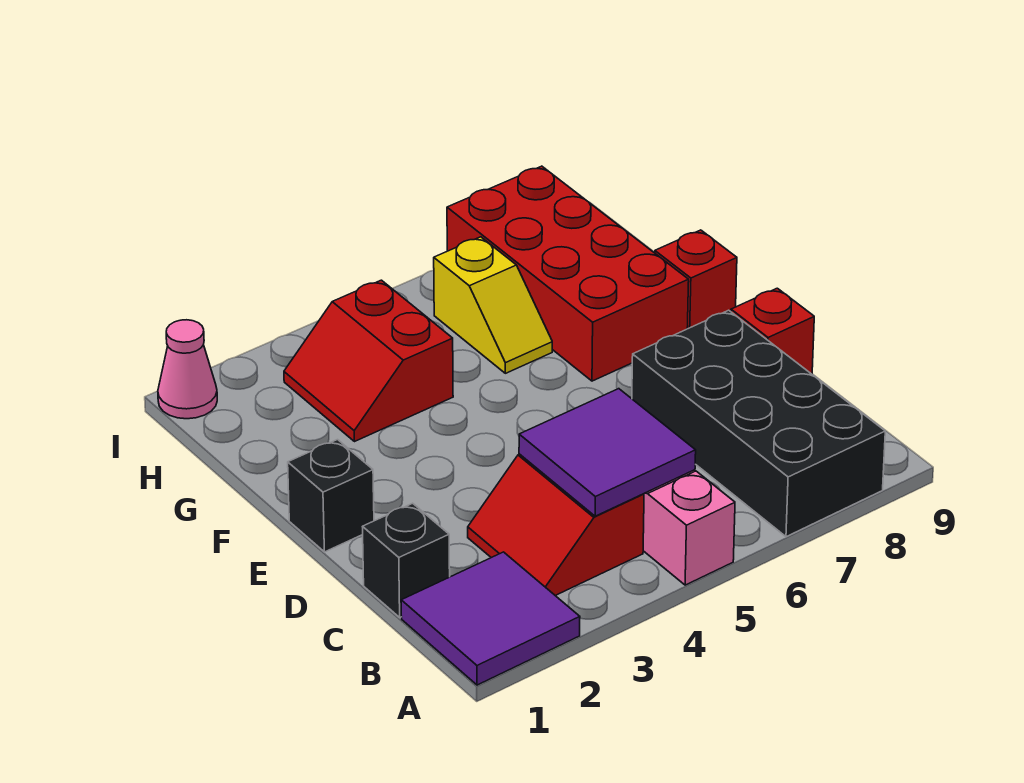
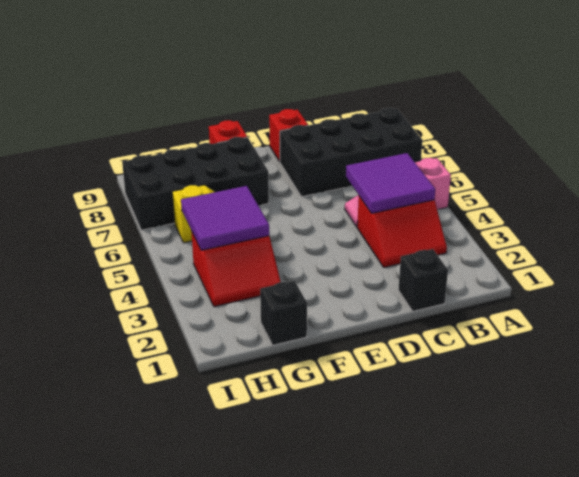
purple 2x2 tile [401,552,580,685] -> purple 2x2 tile moved to [181,186,269,250]
black 1x1 brick [288,440,374,552] -> black 1x1 brick moved to [260,281,307,345]
red 2x4 brick [447,166,689,381] -> black 2x4 brick [122,137,269,230]
pink 1x1 cone [158,320,217,419] -> none

